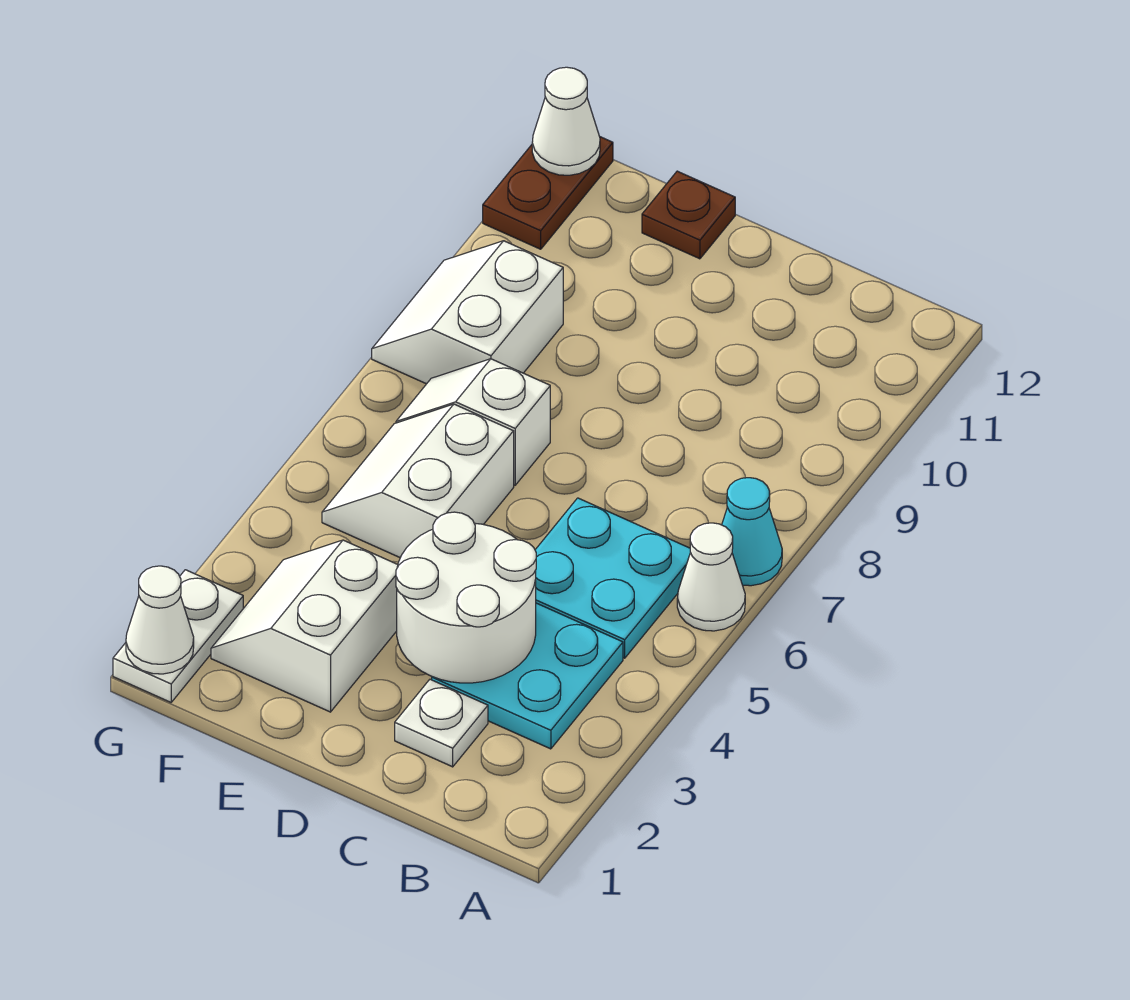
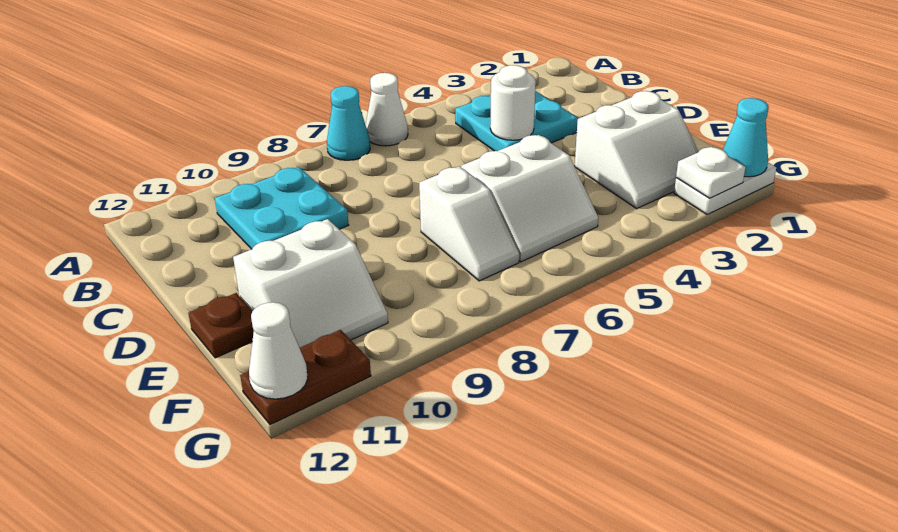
cyan 2x2 plate [535,498,690,658] -> cyan 2x2 plate moved to [215,167,349,249]
white 1x1 plate [395,679,488,767] -> white 1x1 plate moved to [676,147,745,198]
white 2x2 round brick [396,512,536,683] -> white 1x1 round brick [490,65,536,140]
white 2x2 slope [372,241,563,384] -> white 2x2 slope moved to [233,219,388,348]
white 1x1 cone [126,566,194,674] -> cyan 1x1 cone [723,98,769,177]

